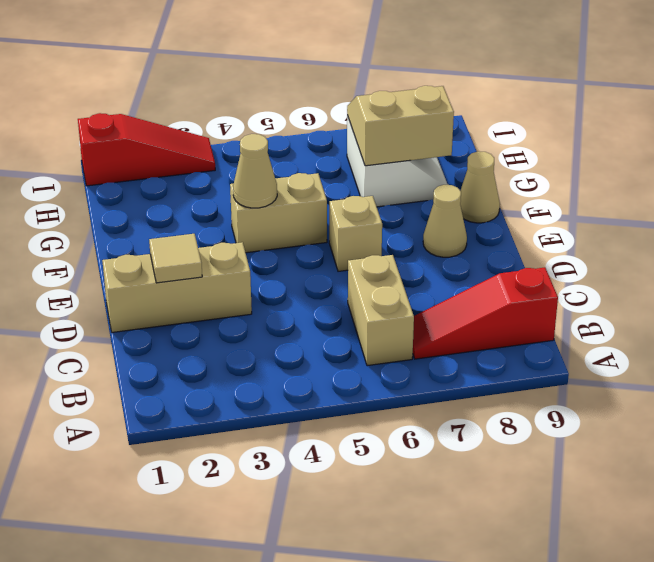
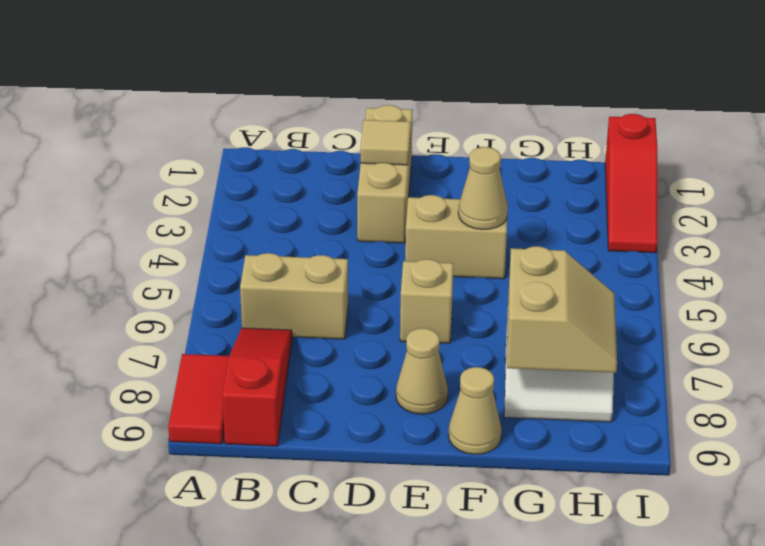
none -> red 1x2 tile [168,354,229,444]
tan 1x2 brick [230,173,327,253] -> tan 1x2 brick turned to [405,195,508,279]

